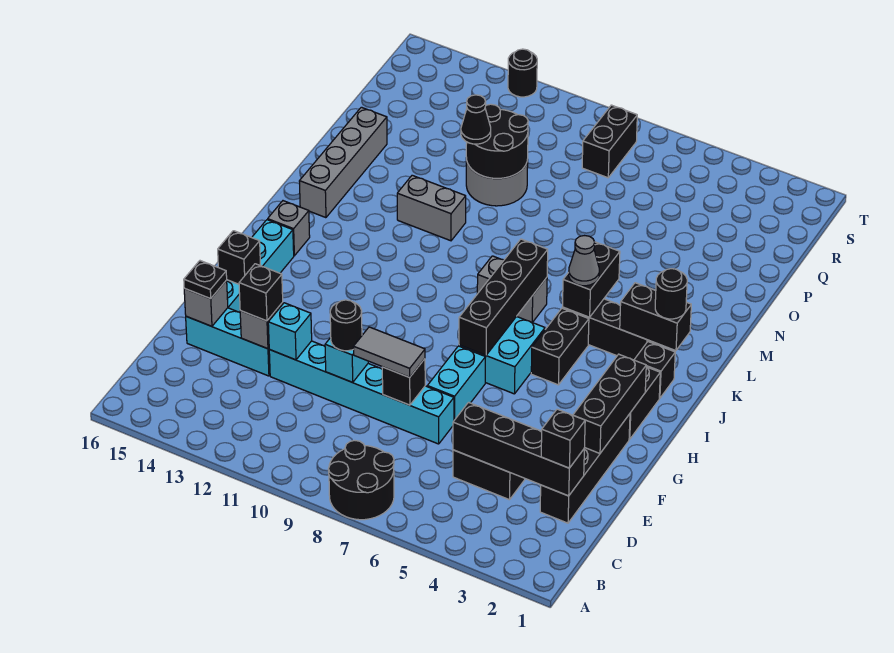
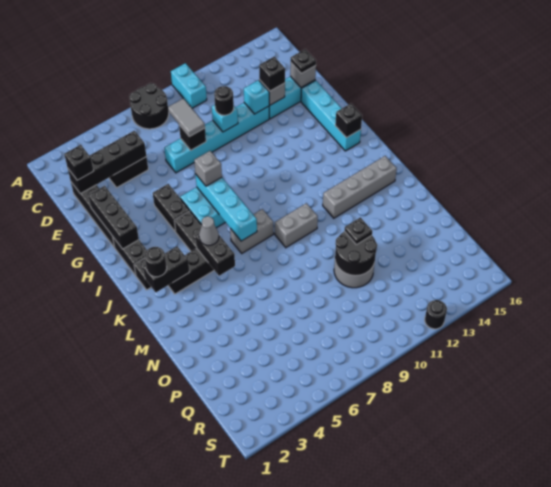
grey 1x2 tile [353,327,425,377] -> grey 1x2 tile turned to [168,98,205,137]
cyan 1x2 brick [427,346,485,420] -> cyan 1x2 brick moved to [171,63,207,108]
black 1x1 brick [218,231,261,284] -> black 1x1 brick moved to [335,104,362,138]
black 1x4 brick [459,239,548,355] -> cyan 1x4 brick [195,174,257,241]
grey 1x1 brick [268,201,310,256] -> grey 1x1 brick moved to [194,151,222,186]
grey 1x4 brick [299,107,387,218] -> grey 1x4 brick turned to [323,156,397,218]
grey 1x2 brick [397,175,466,241] -> grey 1x2 brick moved to [275,203,318,247]
black 1x1 cone [461,95,491,144] -> black 1x1 plate [344,217,372,245]
black 1x2 brick [582,105,637,178] -> black 1x2 brick moved to [153,184,190,232]

